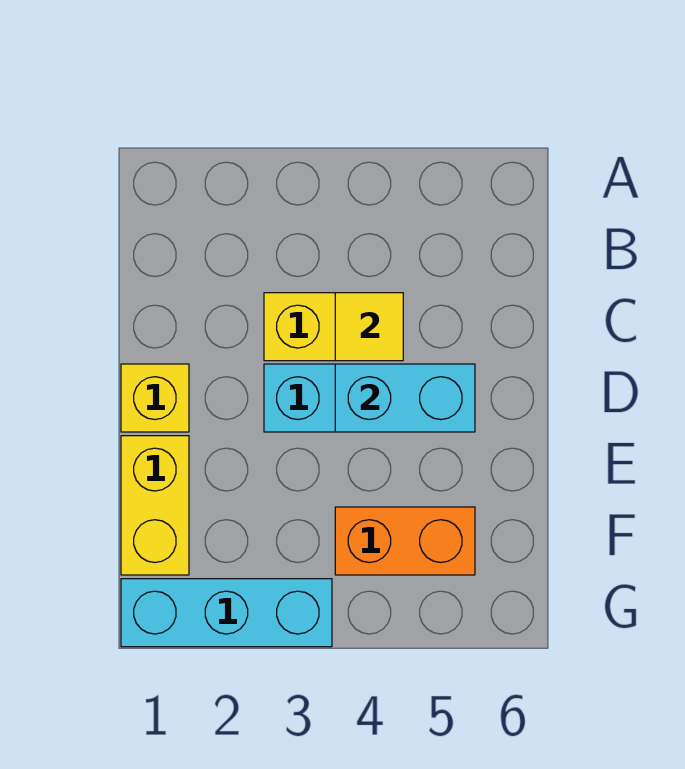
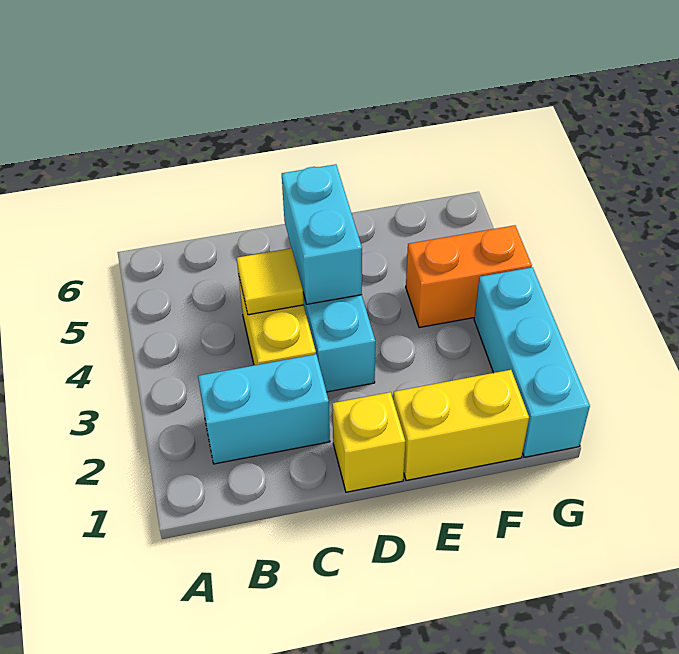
none -> cyan 1x2 brick [198,354,330,464]
orange 1x2 brick [335,507,475,575] -> orange 1x2 brick turned to [406,225,532,328]

